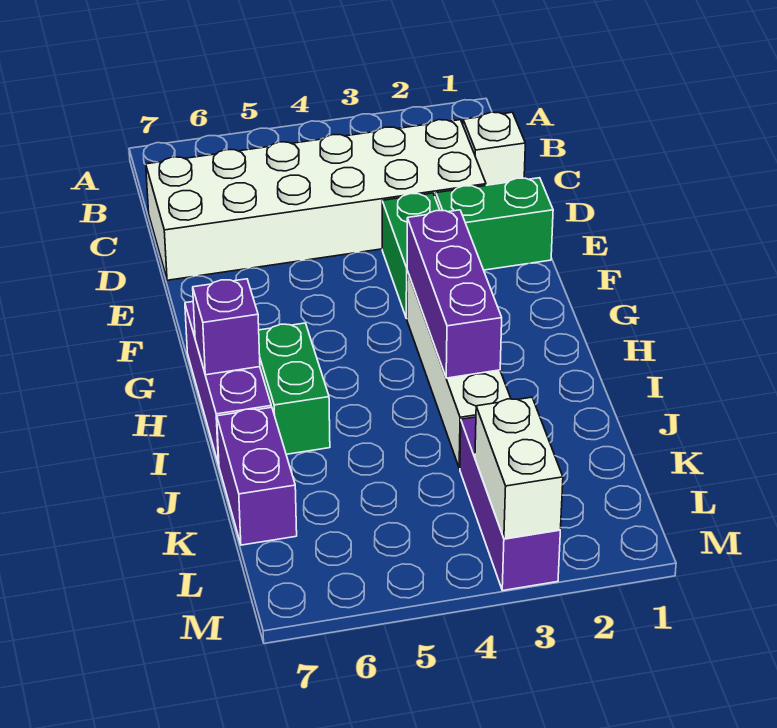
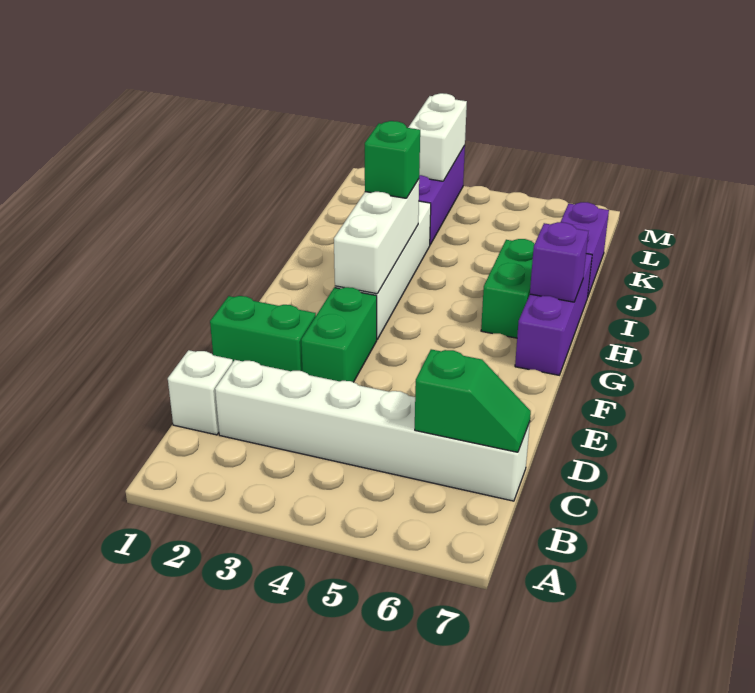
white 2x6 brick [146,120,486,280] -> white 1x6 brick [215,360,530,501]
none -> green 1x2 slope [415,349,531,452]
purple 1x3 brick [407,210,502,378] -> white 1x3 brick [334,179,419,294]
none -> green 1x1 brick [365,121,420,198]

